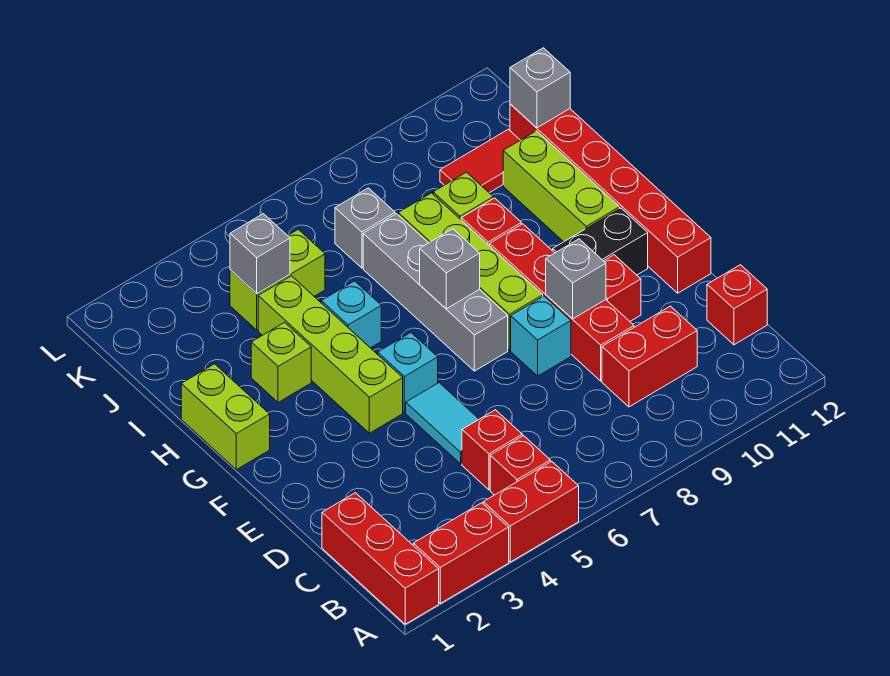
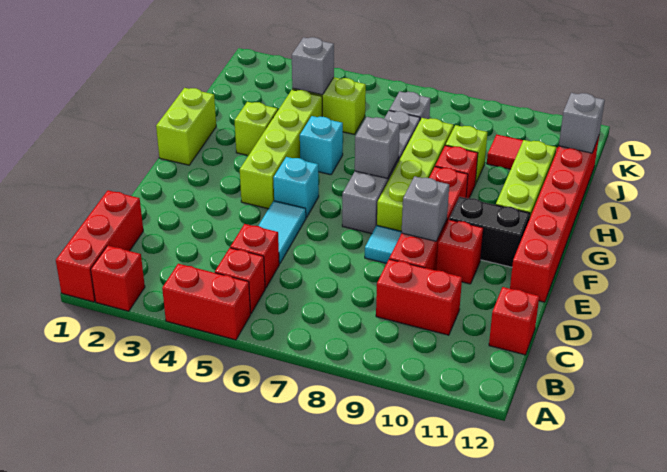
red 1x2 brick [413,503,509,603] -> red 1x1 brick [91,246,145,311]
cyan 1x1 brick [511,296,571,376] -> cyan 1x1 tile [365,225,402,263]

